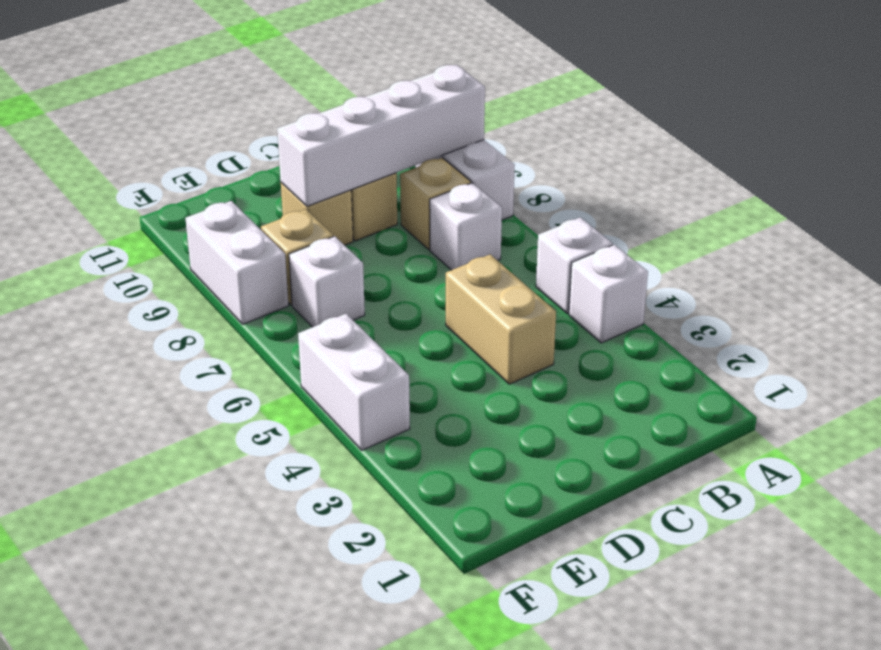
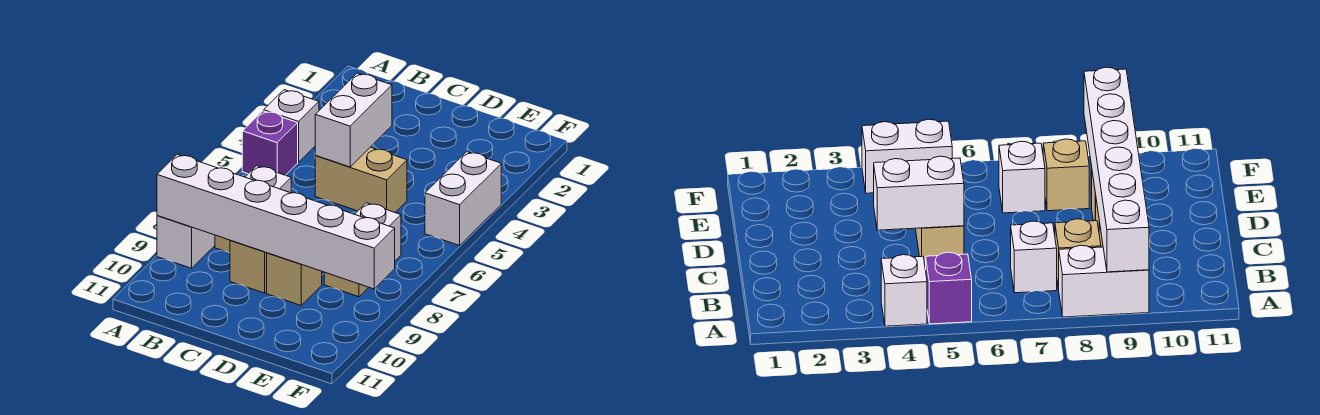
white 1x1 brick [536,217,613,314] -> purple 1x1 brick [242,111,298,175]
white 1x4 brick [277,65,485,206] -> white 1x6 brick [157,154,395,289]
tan 1x2 brick [446,254,556,384] -> tan 1x2 brick turned to [315,147,407,212]
white 1x2 brick [185,201,289,324] -> white 1x2 brick moved to [315,73,392,167]

